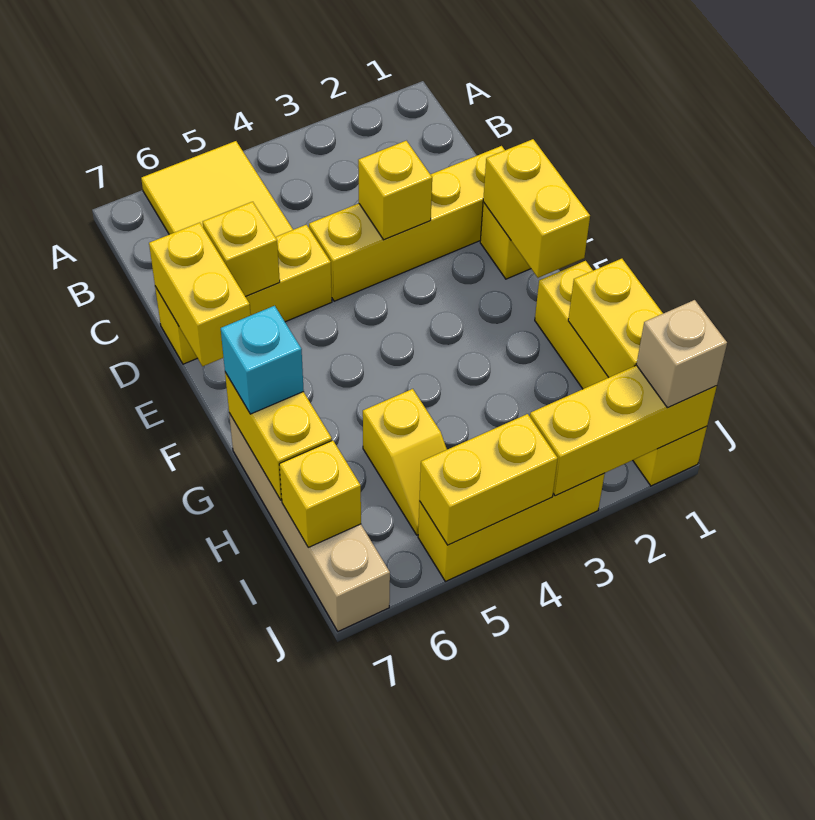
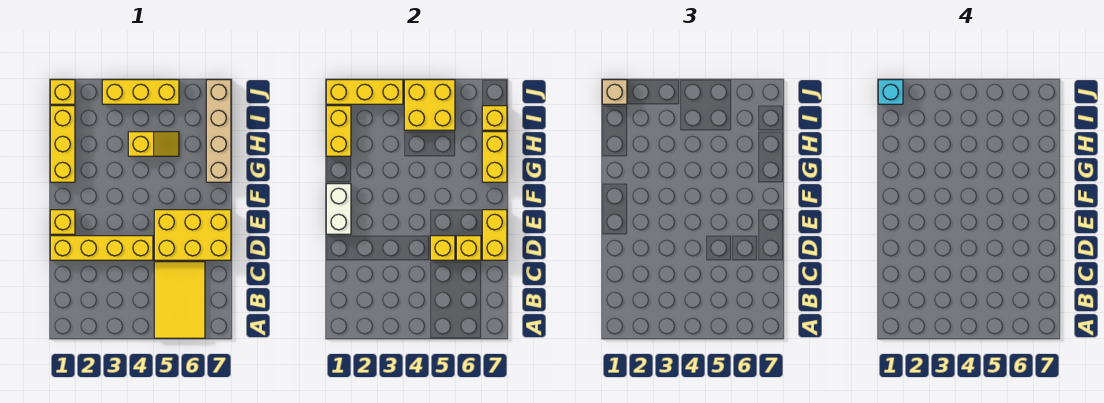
yellow 1x1 brick [358,141,432,240] -> yellow 1x1 brick moved to [430,236,455,260]
yellow 1x3 brick [155,225,332,364] -> yellow 2x3 brick [154,210,231,260]
yellow 1x2 brick [483,139,590,278] -> white 1x2 brick [326,184,351,234]
cyan 1x1 brick [221,306,304,414] -> cyan 1x1 brick moved to [878,80,903,104]
yellow 1x2 slope [363,389,447,535] -> yellow 1x2 slope turned to [128,132,179,156]
yellow 1x2 brick [420,414,558,545] -> yellow 2x2 brick [404,80,455,130]

